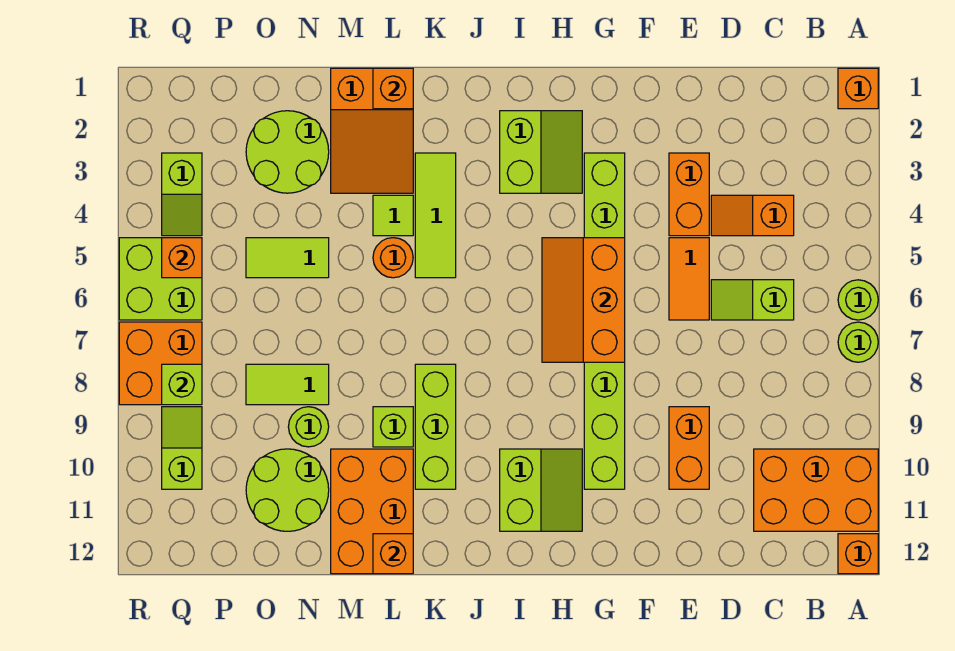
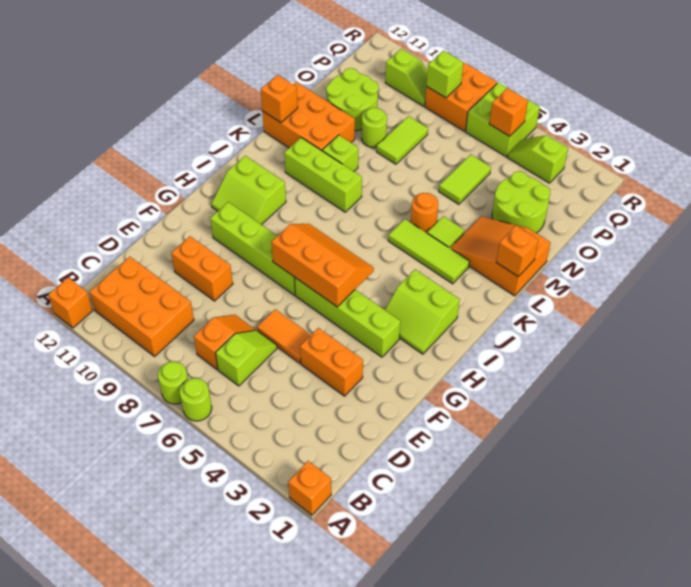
orange 2x3 brick [754,449,878,531] -> orange 2x3 brick turned to [90,257,194,356]
orange 1x2 slope [711,195,794,236] -> orange 1x2 slope moved to [194,315,255,370]

